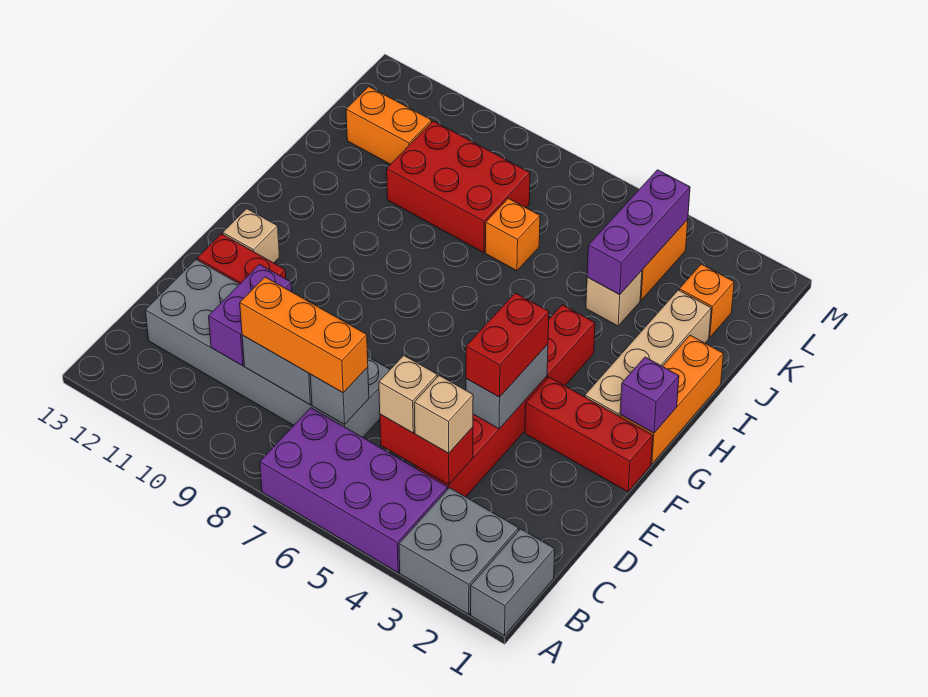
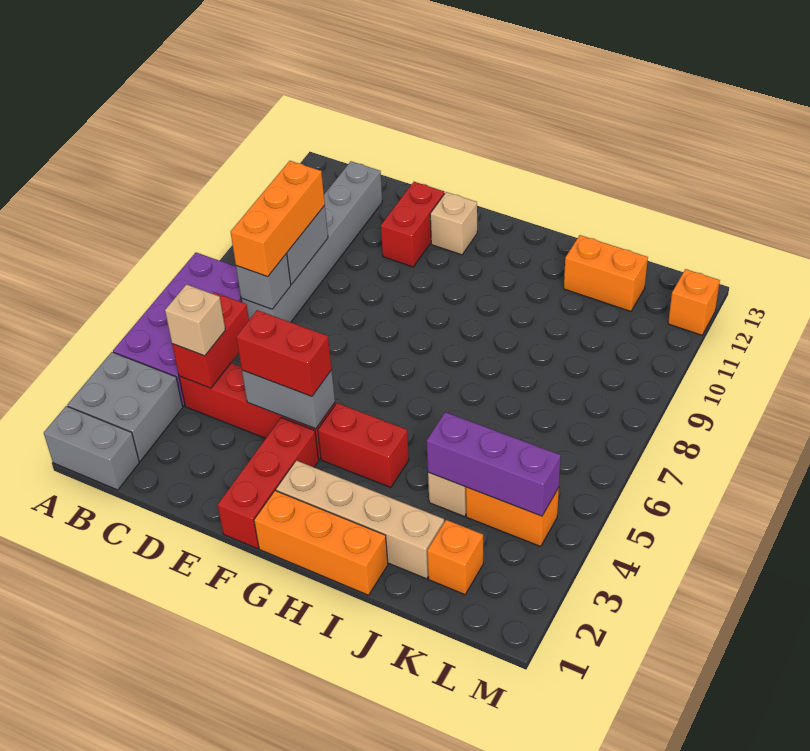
tan 1x1 brick [379,355,437,433] -> none
grey 2x6 brick [145,259,390,437] -> grey 1x6 brick [241,161,382,322]
purple 1x2 brick [209,264,292,366] -> none
purple 1x1 brick [620,357,679,433] -> none
orange 1x1 brick [485,198,540,271] -> orange 1x1 brick moved to [668,269,720,335]
red 2x3 brick [387,121,530,253] -> none
orange 1x2 brick [346,87,432,164] -> orange 1x2 brick turned to [564,235,648,311]

